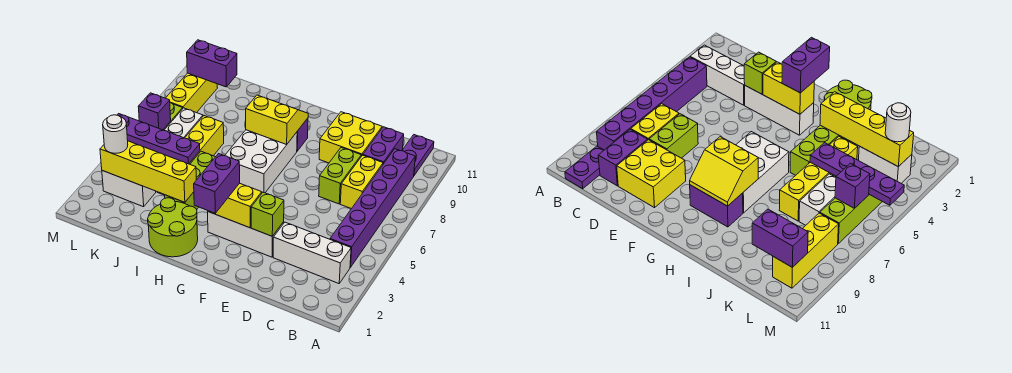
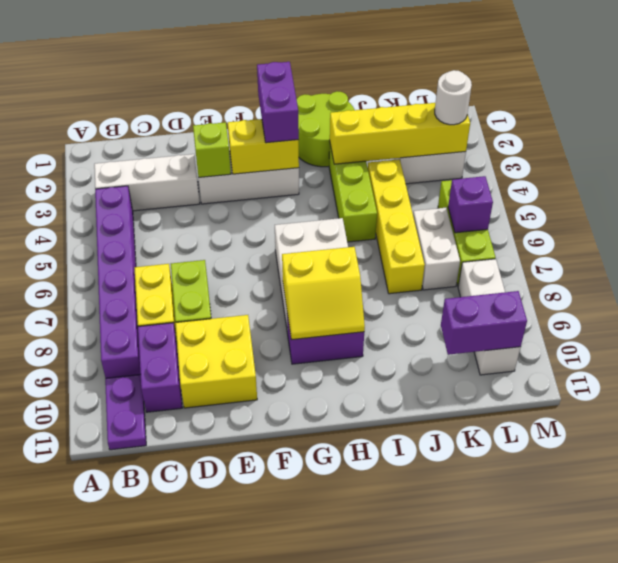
purple 1x4 plate [117,114,200,164] -> none
yellow 1x3 brick [166,73,217,113] -> white 1x3 brick [458,259,521,375]

